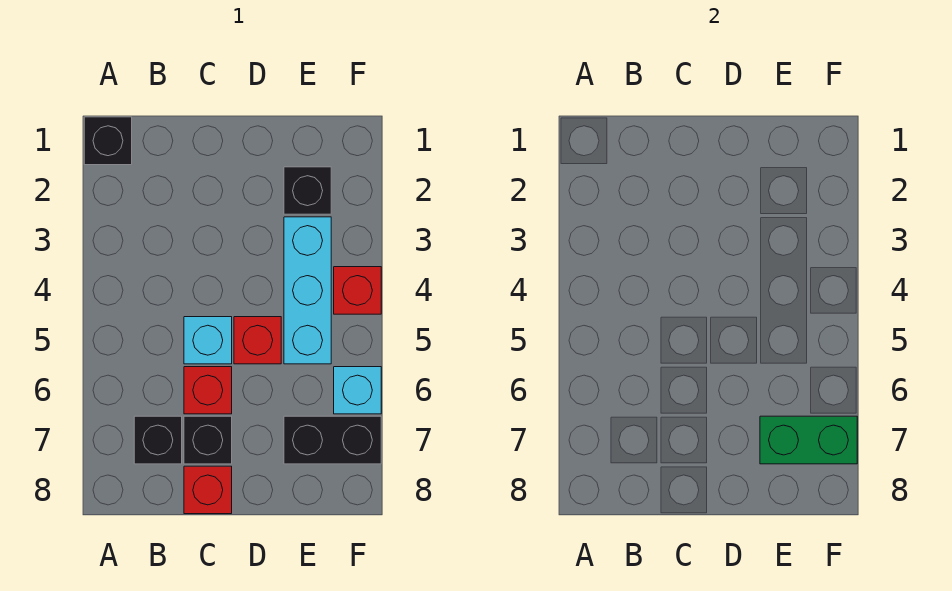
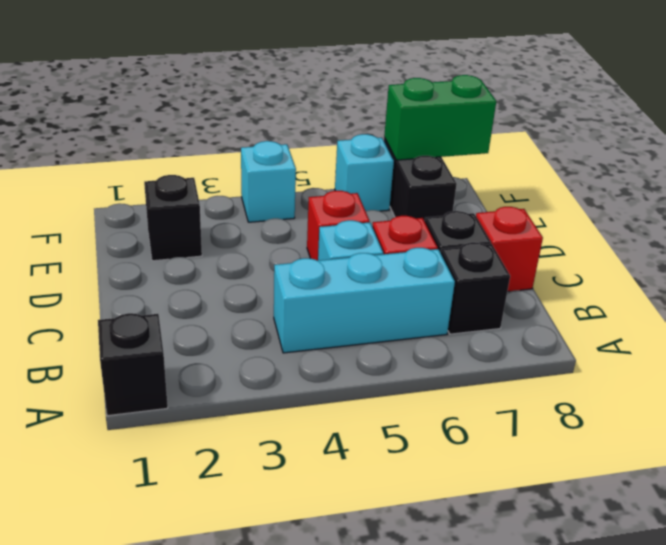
cyan 1x3 brick [284,217,331,364] -> cyan 1x3 brick moved to [274,248,455,353]
green 1x2 brick [760,416,857,464] -> green 1x2 brick turned to [384,75,496,160]
red 1x1 brick [334,267,381,314] -> cyan 1x1 brick [241,141,296,222]

